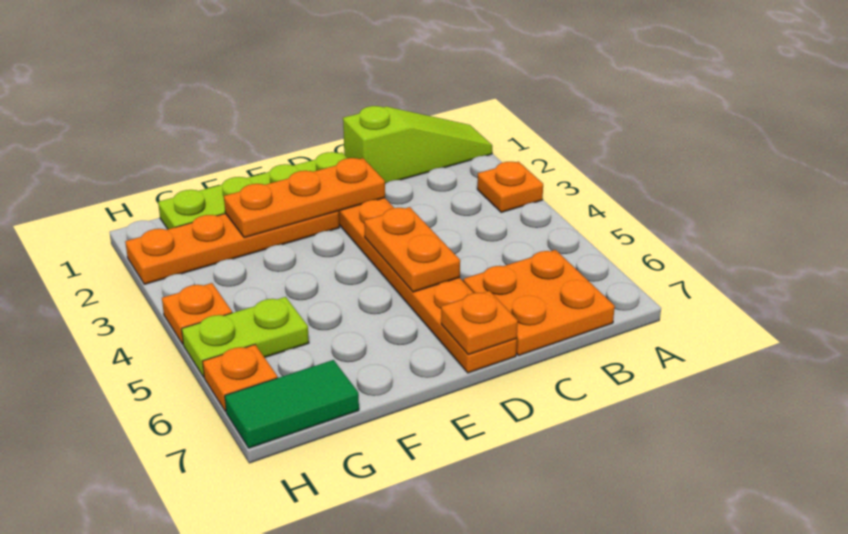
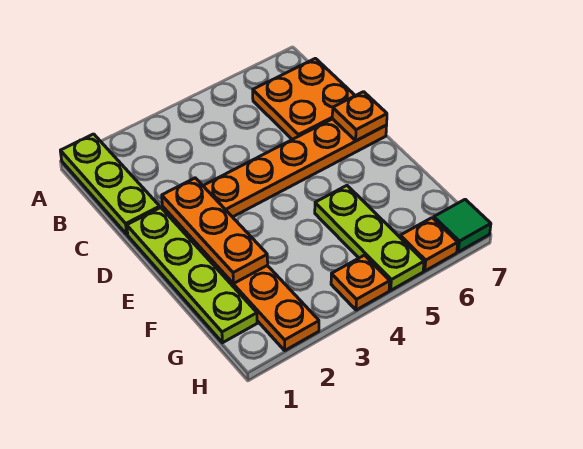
lime 1x3 slope [343,106,492,184] -> lime 1x3 plate [60,134,160,234]
orange 1x1 plate [477,162,543,212] -> none
orange 1x2 plate [364,207,460,292] -> none
lime 1x2 plate [182,297,309,377] -> lime 1x3 plate [315,186,424,290]
green 1x2 tile [225,360,359,448] -> green 1x1 tile [434,199,491,252]

